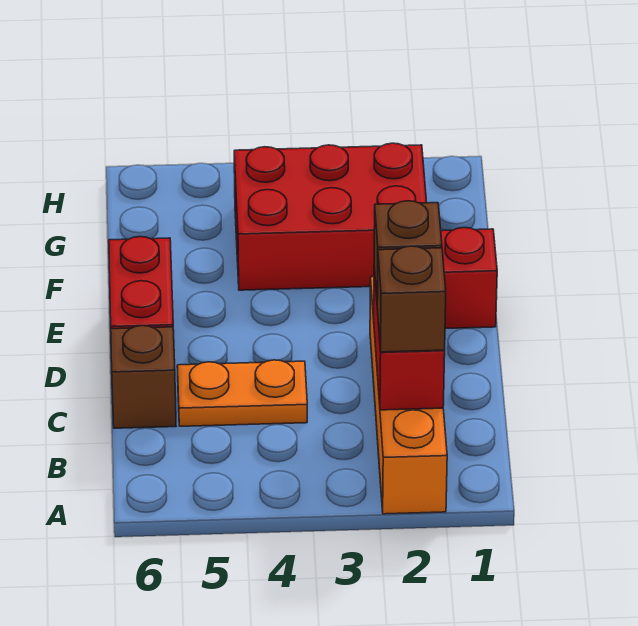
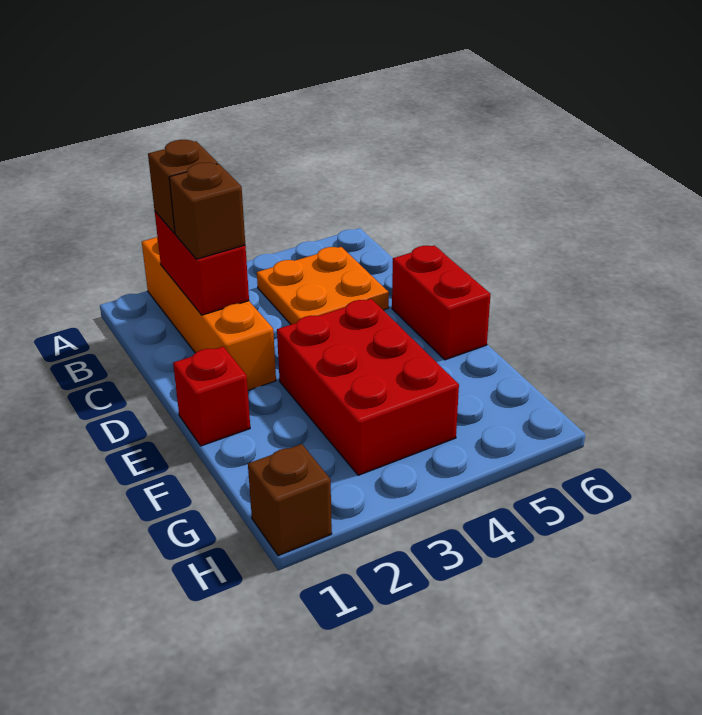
orange 1x2 plate [177,360,307,426] -> orange 2x2 plate [257,247,389,324]
brown 1x1 brick [111,326,176,428] -> brown 1x1 brick moved to [248,444,332,556]
red 2x3 brick [234,143,427,290] -> red 2x3 brick turned to [277,299,459,475]

